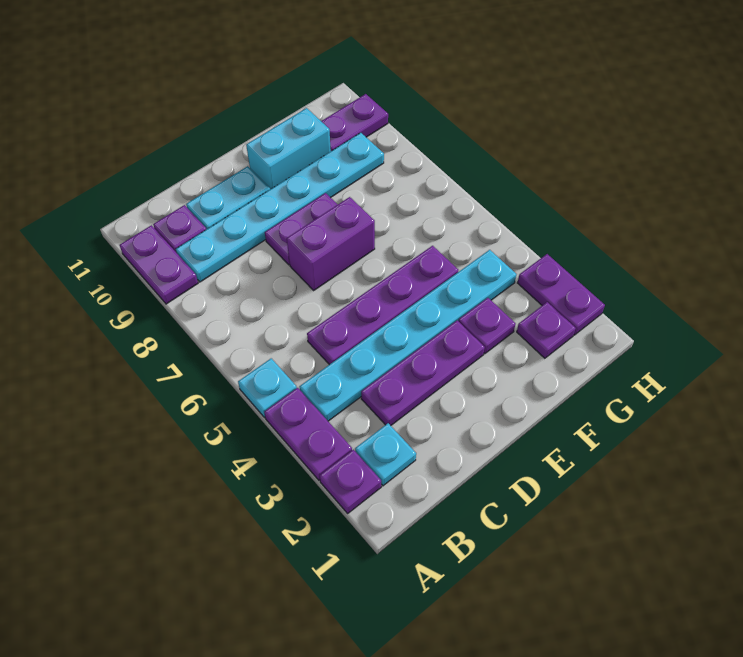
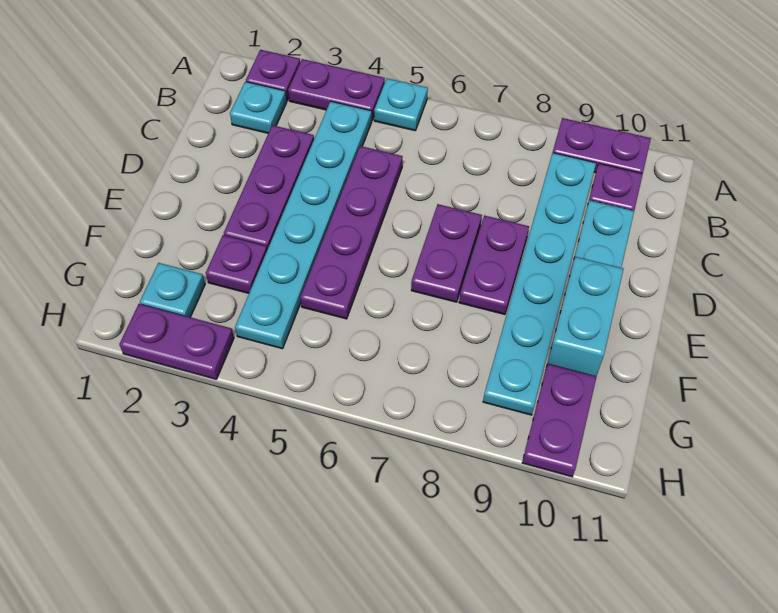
purple 1x2 brick [287,197,375,290] -> purple 1x2 plate [411,204,482,302]
purple 1x1 plate [517,302,576,358] -> cyan 1x1 plate [140,263,205,317]

